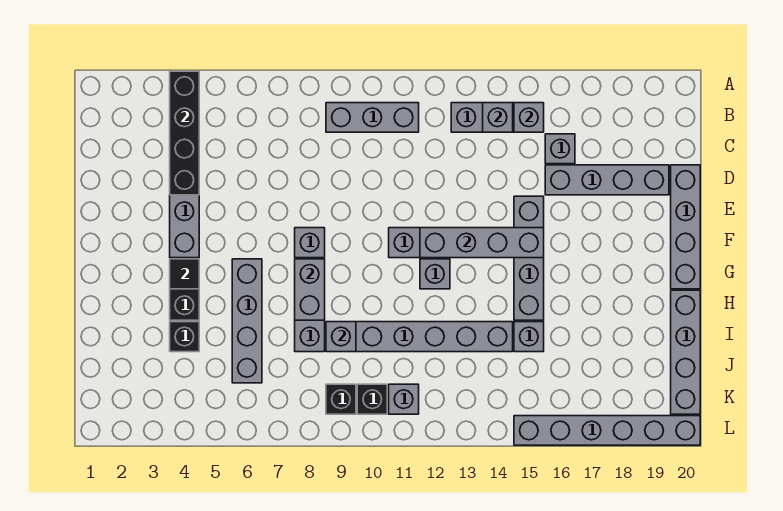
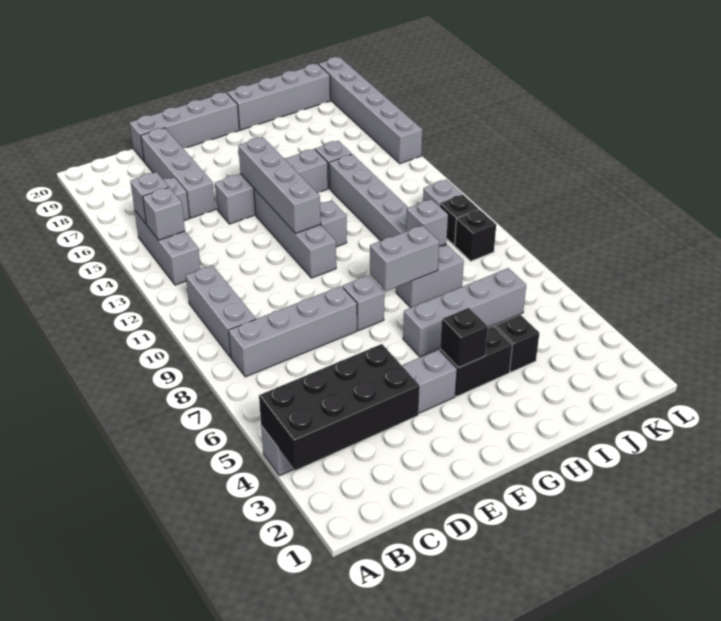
black 1x4 brick [170,71,199,195] -> black 2x4 brick [259,344,420,470]
none -> grey 1x4 brick [228,286,357,377]
black 1x1 tile [170,259,199,289] -> black 1x1 brick [440,308,488,368]

